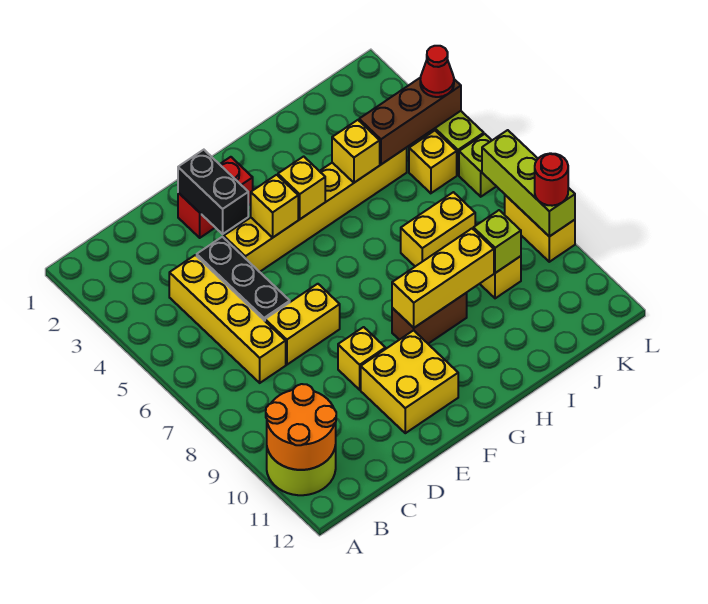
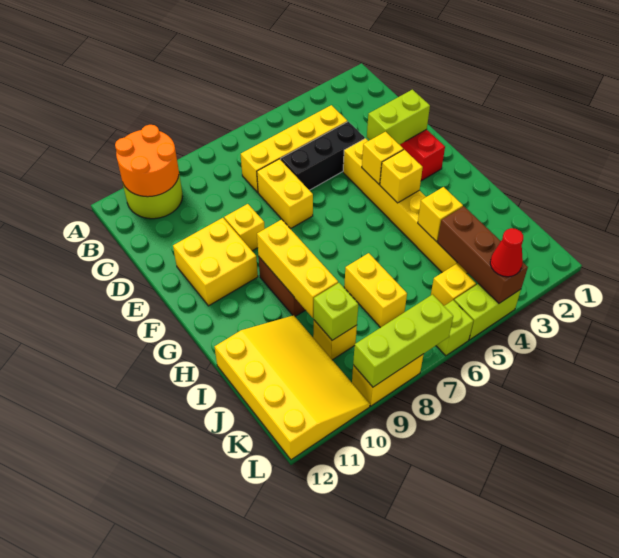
black 1x2 brick [178,150,248,234] -> lime 1x2 brick [367,90,430,145]
none -> yellow 3x4 slope [214,315,370,460]
red 1x1 round brick [535,153,568,206] -> none

